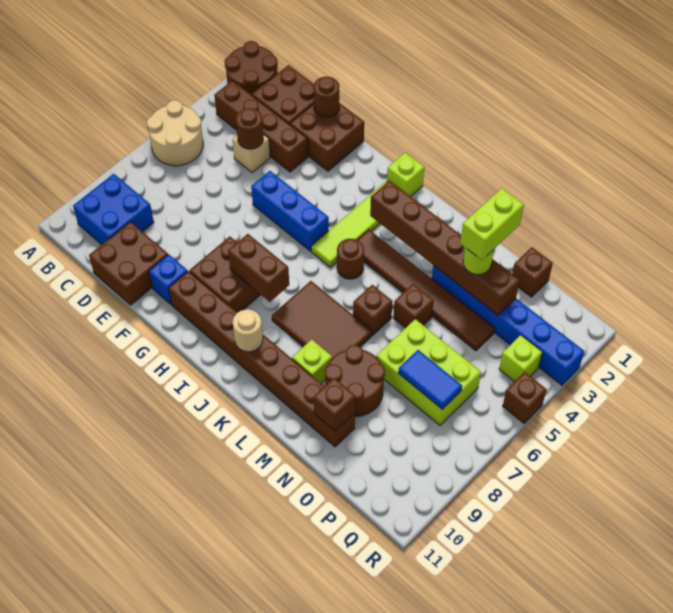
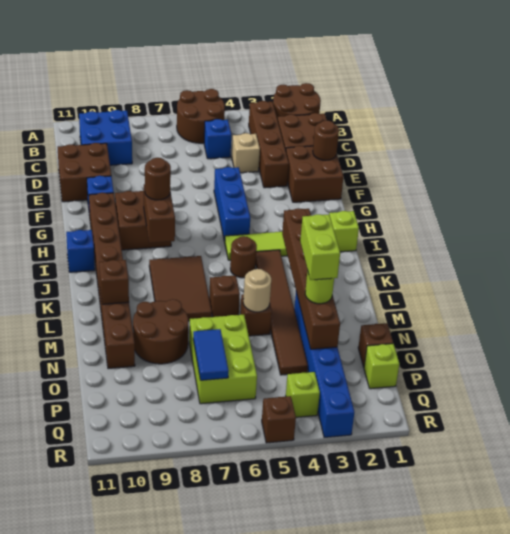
tan 2x2 round brick [147,100,203,166] -> brown 2x2 round brick [177,89,225,143]
none -> blue 1x1 brick [204,119,231,159]
brown 1x1 round brick [236,108,263,149] -> brown 1x1 round brick moved to [145,158,171,200]
none -> blue 1x1 brick [66,230,95,272]
tan 1x1 round brick [233,309,263,352] -> tan 1x1 round brick moved to [243,269,271,312]
lime 1x1 brick [292,339,332,383] -> lime 1x1 brick moved to [364,344,399,389]
lime 1x2 brick [460,188,524,260] -> lime 1x2 brick turned to [300,214,340,280]
brown 1x1 brick [314,378,356,431] -> brown 1x1 brick moved to [99,260,129,304]

